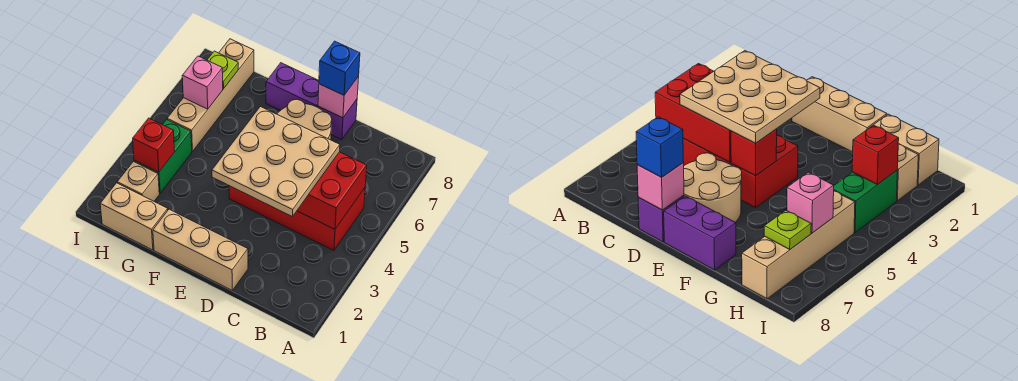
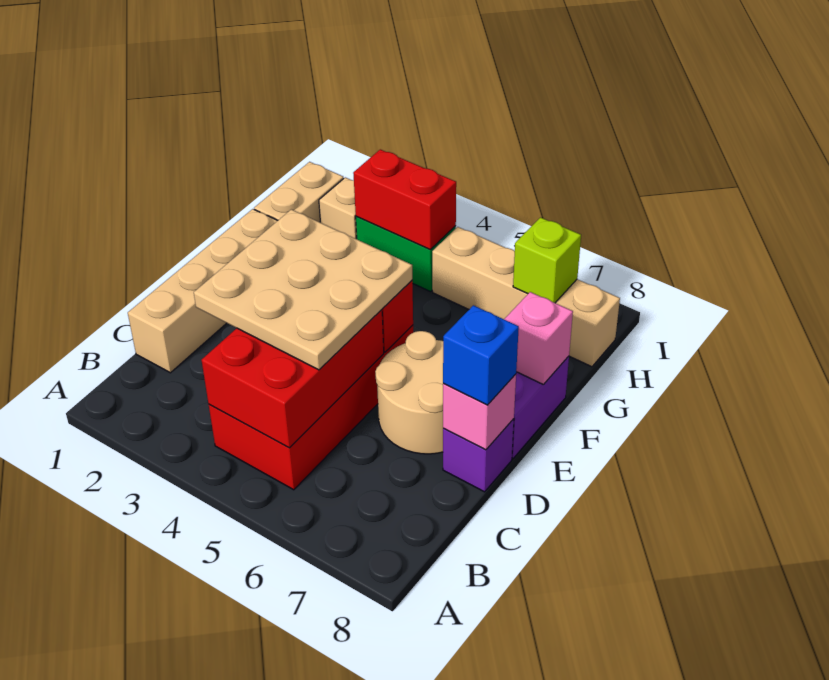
tan 1x3 brick [153,209,248,290] -> tan 1x4 brick [128,209,278,373]
red 1x1 brick [133,118,175,172] -> red 1x2 brick [353,149,456,250]
pink 1x1 brick [182,56,223,109] -> pink 1x1 brick moved to [504,292,573,385]
lime 1x1 plate [207,51,238,89] -> lime 1x1 brick [513,218,581,303]

